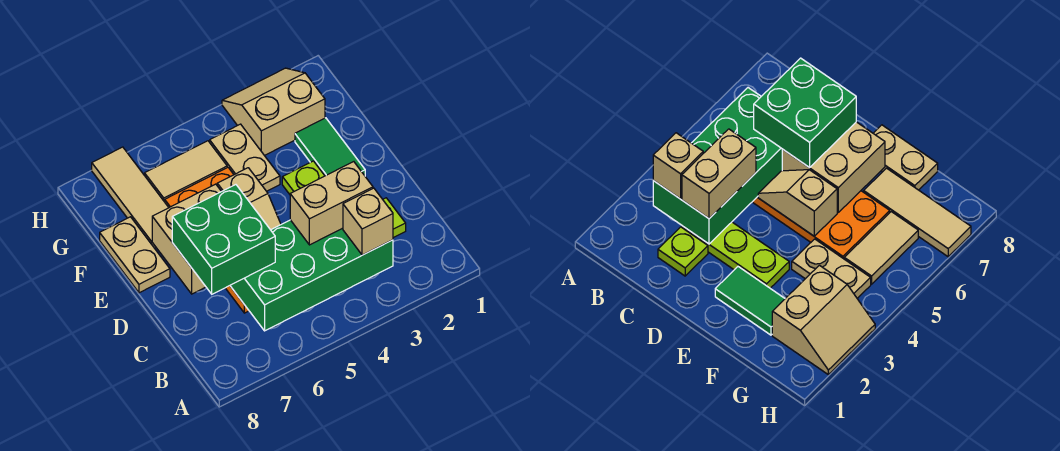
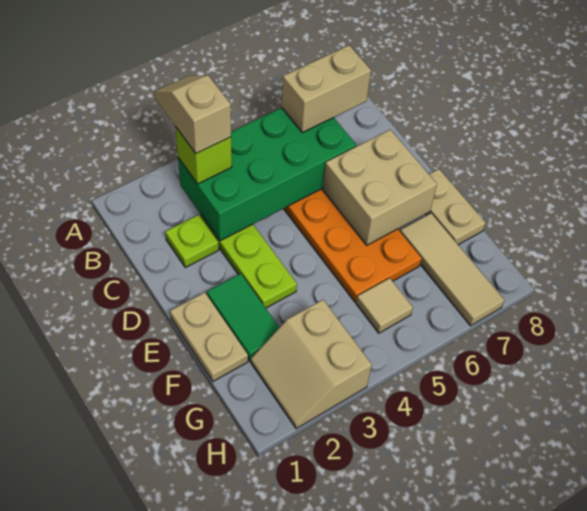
tan 1x1 brick [343,188,393,255] -> lime 1x1 brick [175,127,232,184]
tan 1x2 brick [290,162,373,245] -> tan 1x2 brick moved to [282,45,371,133]
green 2x2 brick [172,185,275,294] -> none
tan 1x2 slope [217,168,281,230] -> tan 1x2 slope moved to [154,76,231,154]
tan 1x2 plate [210,124,280,191] -> tan 1x2 plate moved to [170,292,248,381]
tan 2x2 slope [222,68,325,156] -> tan 2x2 slope turned to [251,300,372,429]
tan 1x2 tile [145,141,227,202] -> tan 1x1 tile [356,278,413,333]

